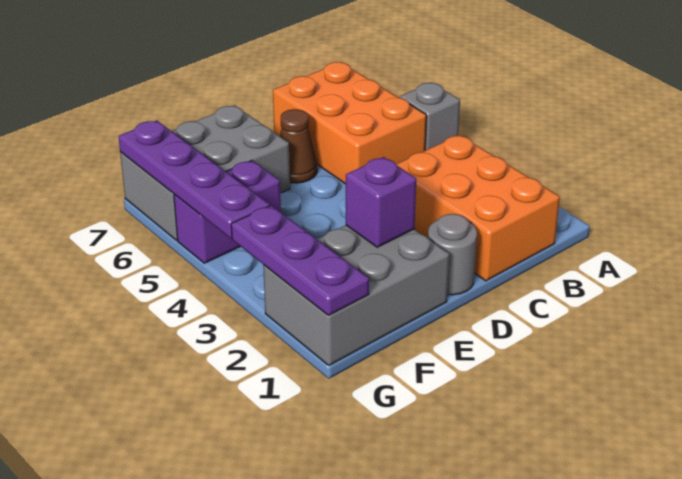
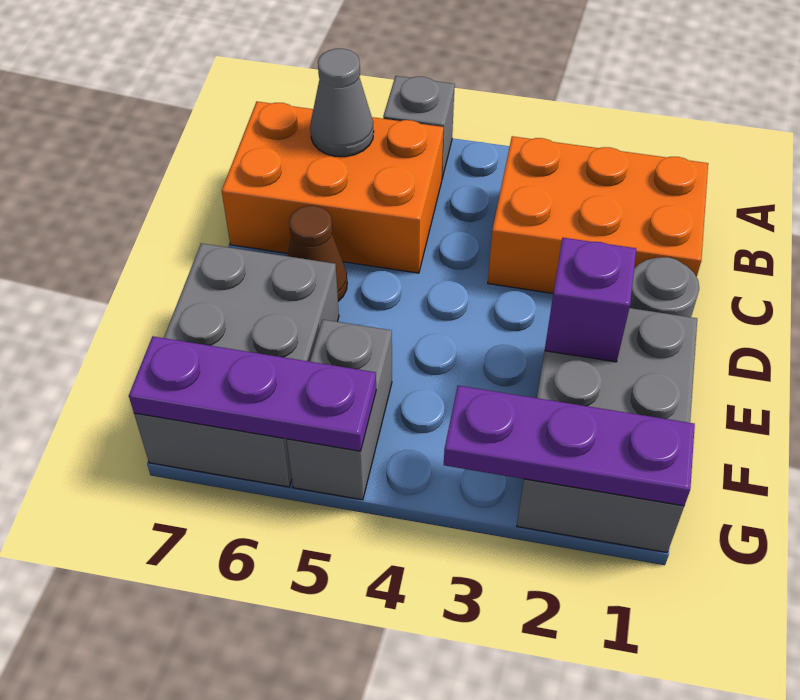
none -> grey 1x1 cone [310,49,374,157]
purple 1x2 brick [174,161,281,263] -> grey 1x2 brick [287,320,392,500]
purple 1x4 plate [119,120,270,238] -> purple 1x3 plate [129,336,376,451]

